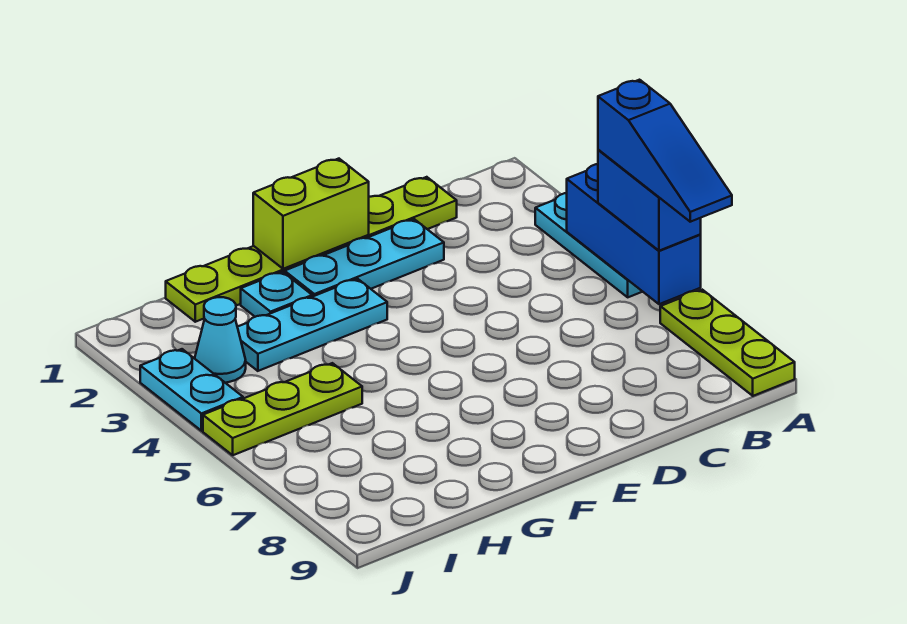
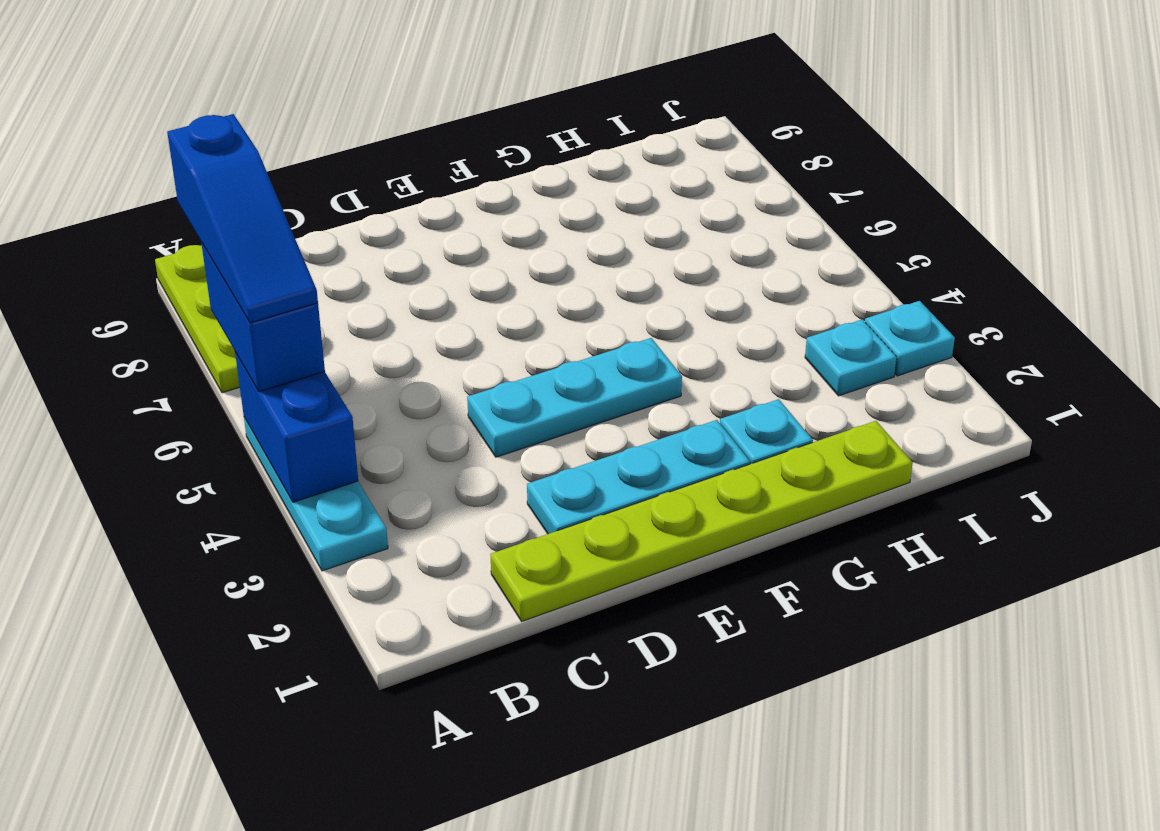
blue 1x3 brick [567,164,701,304] -> blue 1x2 brick [235,352,358,502]
blue 1x3 slope [598,80,732,222] -> blue 1x3 slope turned to [167,114,318,323]
lime 1x2 brick [253,159,369,269] -> none
cyan 1x3 plate [238,279,387,371] -> cyan 1x3 plate moved to [467,338,682,457]
lime 1x3 plate [203,363,362,455] -> none
cyan 1x1 cone [195,297,246,383] -> cyan 1x1 plate [805,320,897,396]
cyan 1x2 plate [140,349,243,431] -> cyan 1x1 plate [865,301,955,376]

